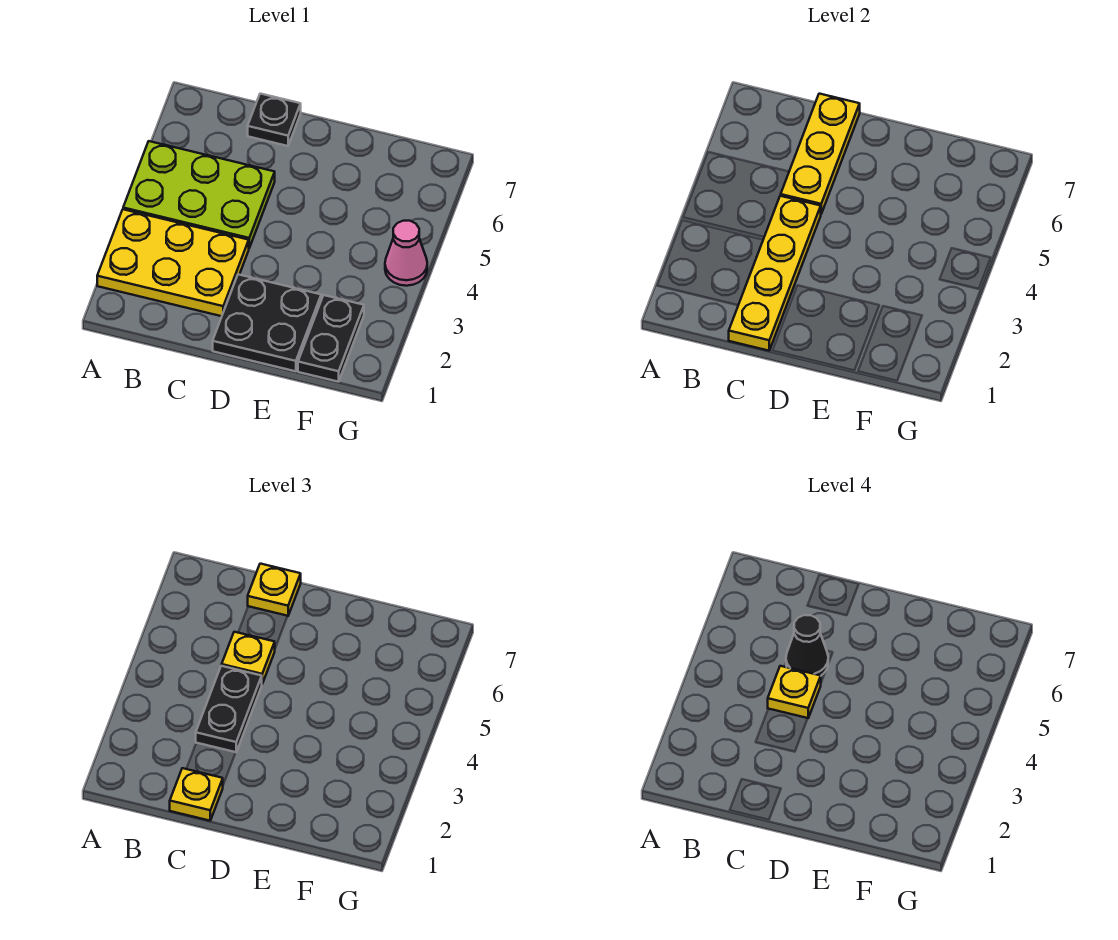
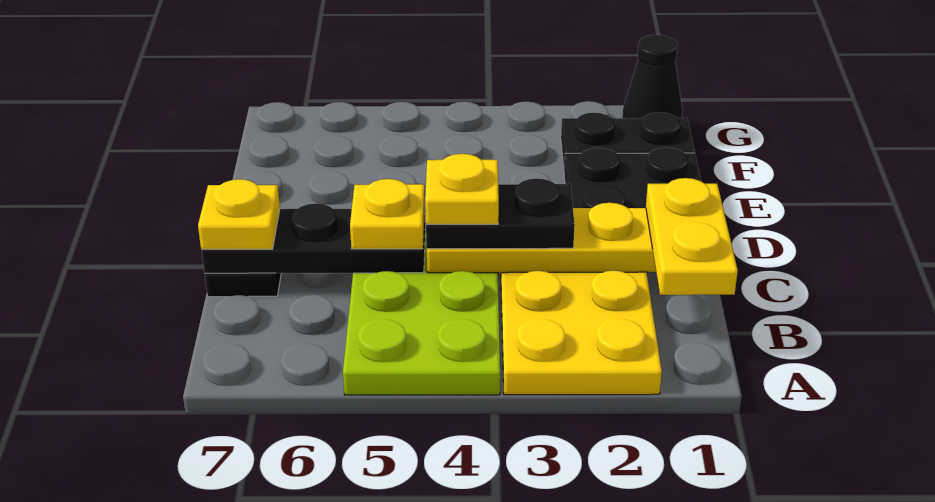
yellow 1x1 plate [170,768,223,821] -> yellow 1x2 plate [646,178,738,295]
yellow 1x3 plate [781,94,860,214] -> black 1x3 plate [201,203,425,273]
black 1x1 cone [786,615,828,676] -> black 1x1 cone moved to [622,35,683,118]
pink 1x1 cone [385,221,427,286] -> none

